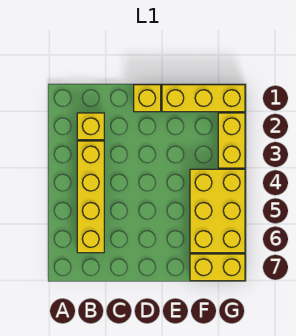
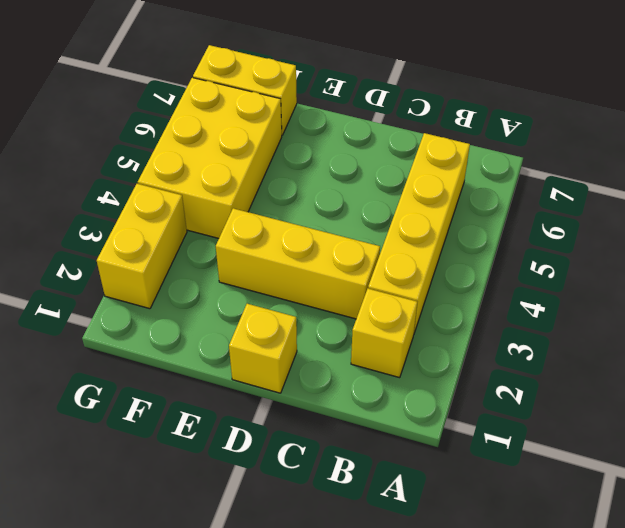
yellow 1x3 brick [162,85,245,112] -> yellow 1x3 brick moved to [216,208,380,319]

